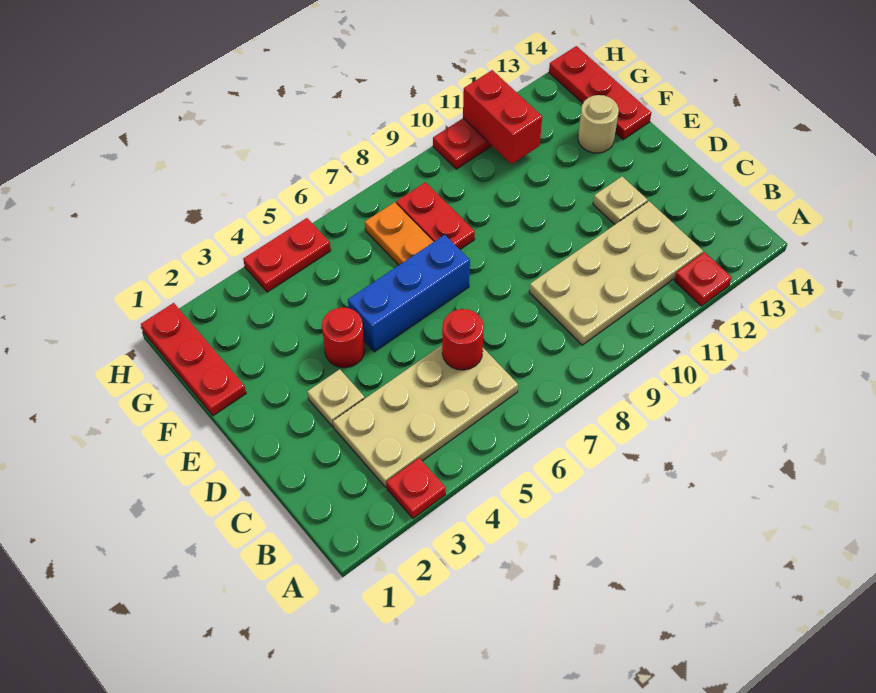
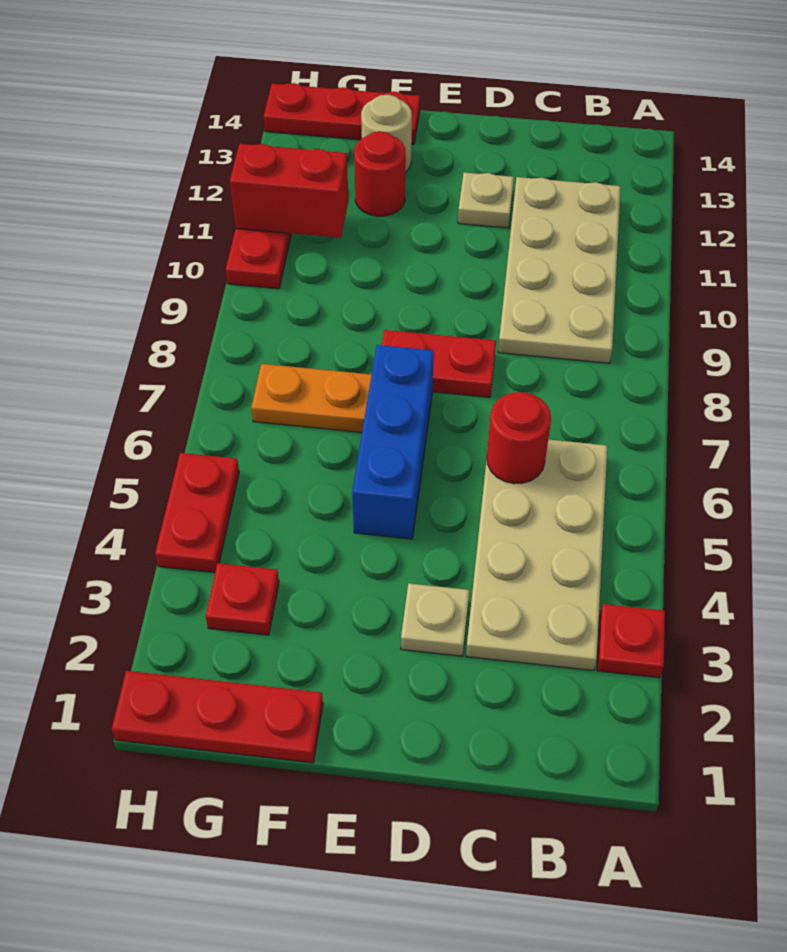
red 1x1 plate [675,252,732,306] -> red 1x1 plate moved to [206,563,279,635]
red 1x1 round brick [322,307,365,368] -> red 1x1 round brick moved to [354,132,406,216]
red 1x2 plate [396,182,475,249] -> red 1x2 plate moved to [382,330,496,397]

